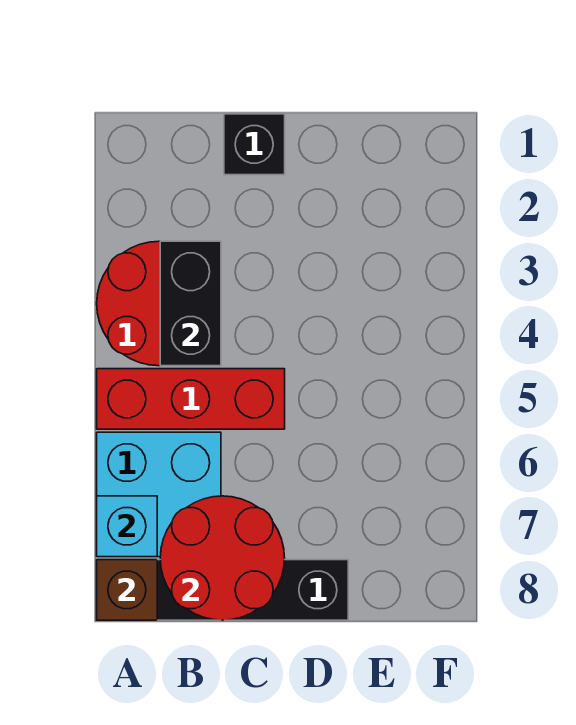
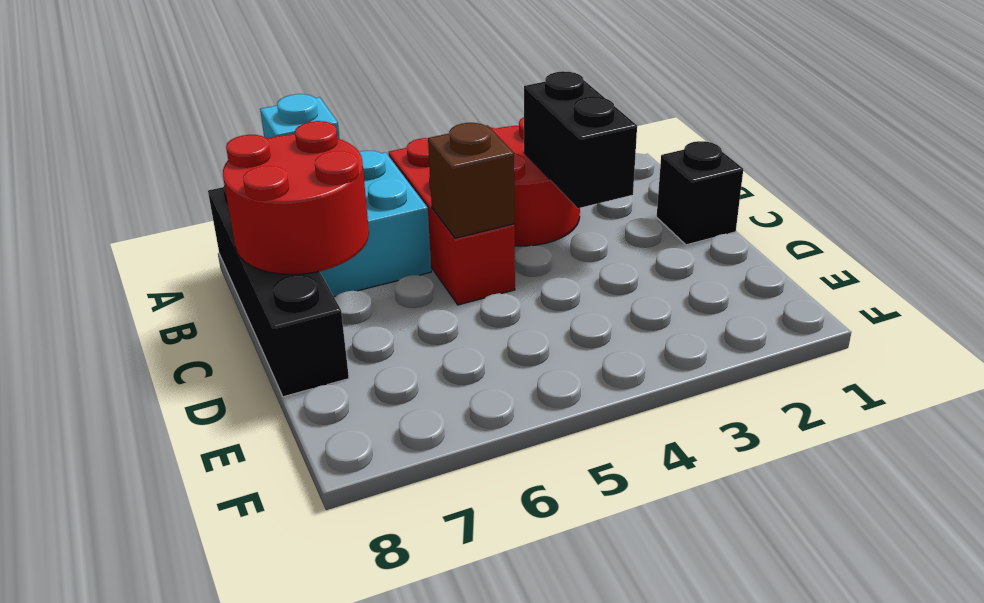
brown 1x1 brick [97,560,157,620] -> brown 1x1 brick moved to [428,123,514,238]
black 1x2 brick [160,241,221,366] -> black 1x2 brick turned to [524,71,637,208]

